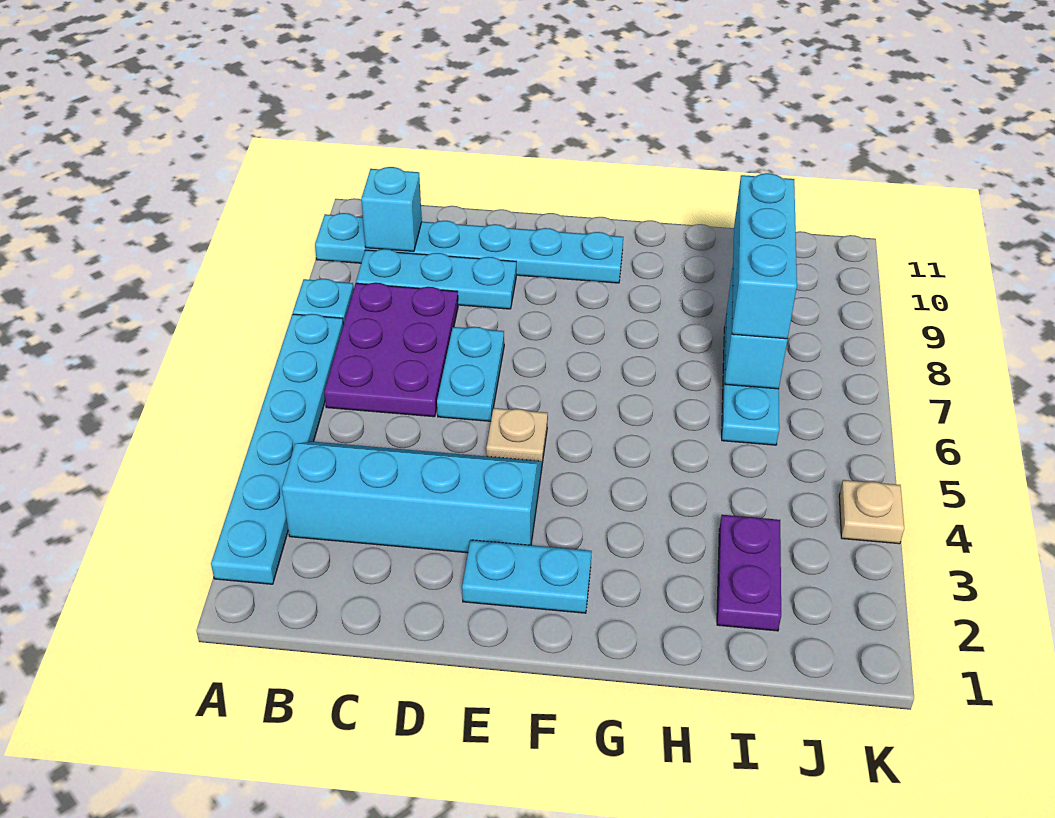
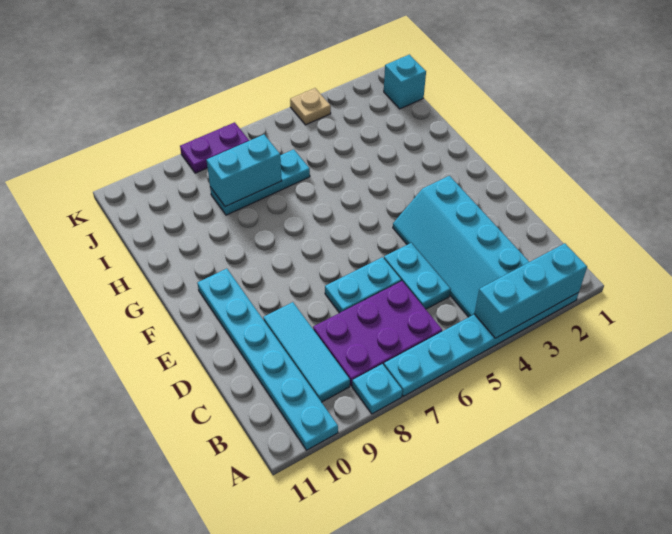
cyan 1x3 plate [356,249,516,309] -> cyan 1x3 tile [263,302,350,402]
cyan 1x1 brick [361,167,422,252] -> cyan 1x1 brick moved to [384,55,426,109]
cyan 1x2 plate [462,540,592,613] -> cyan 1x2 plate moved to [384,243,451,309]
tan 1x1 plate [486,408,548,463] -> none
purple 1x2 plate [717,515,781,631] -> purple 1x2 plate moved to [180,122,249,173]
cyan 1x3 brick [732,173,797,339] -> cyan 1x3 brick moved to [474,243,587,338]

